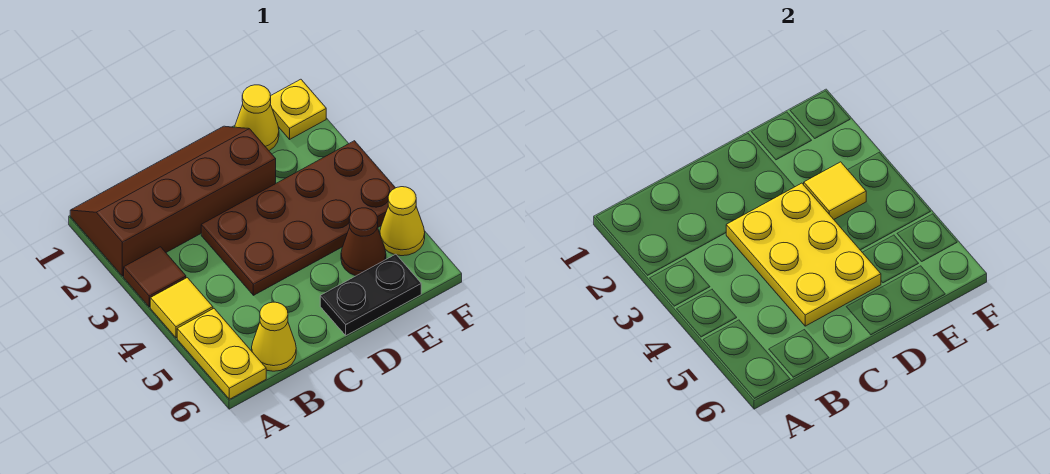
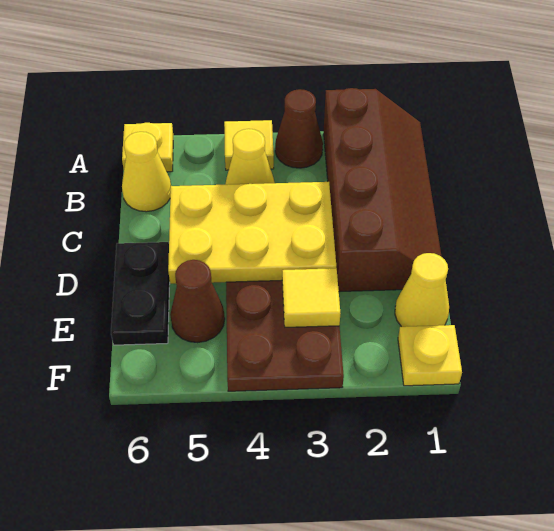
brown 1x1 tile [124,247,186,307] -> brown 1x1 cone [275,89,323,168]
yellow 1x2 plate [177,309,266,399] -> yellow 1x1 plate [122,123,173,172]
yellow 1x1 cone [380,187,425,256] -> yellow 1x1 cone moved to [225,129,275,185]

